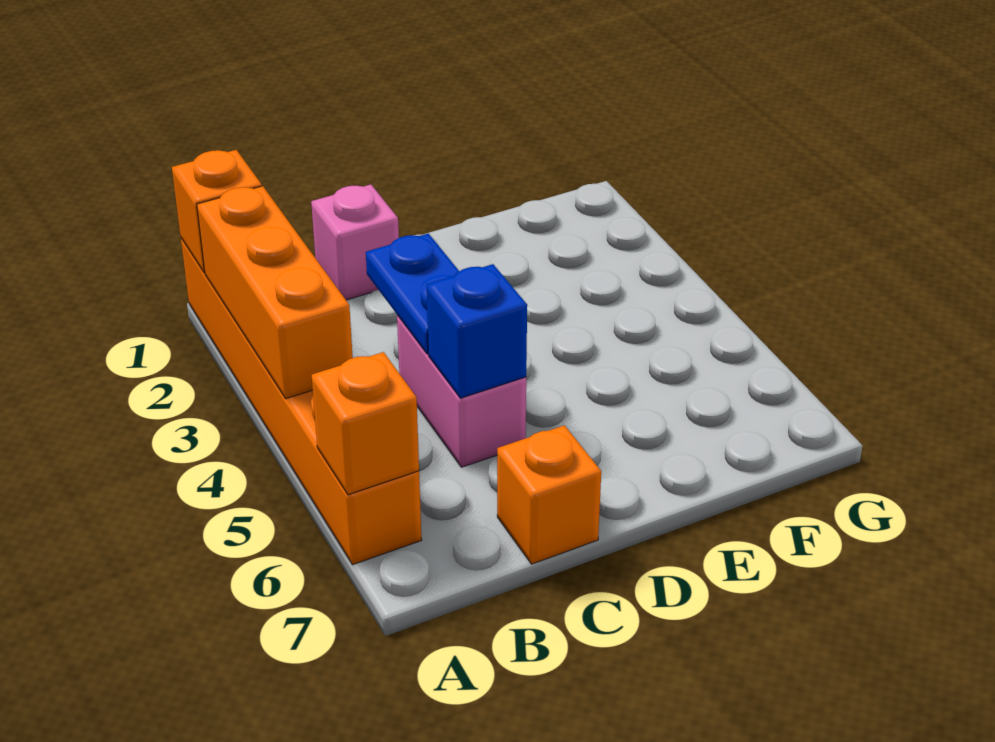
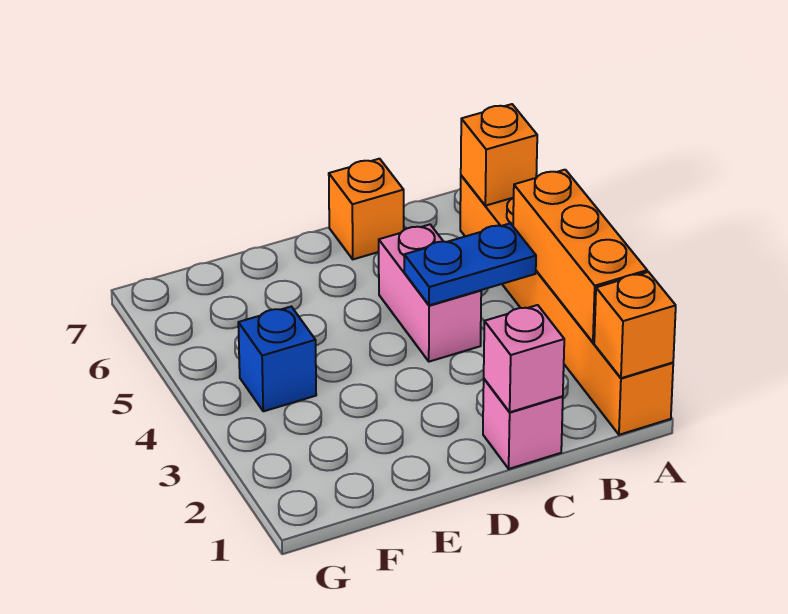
none -> pink 1x1 brick [484,305,564,412]
blue 1x2 plate [366,233,459,354] -> blue 1x2 plate turned to [404,223,536,305]
blue 1x1 brick [427,264,527,398] -> blue 1x1 brick moved to [238,307,316,411]

